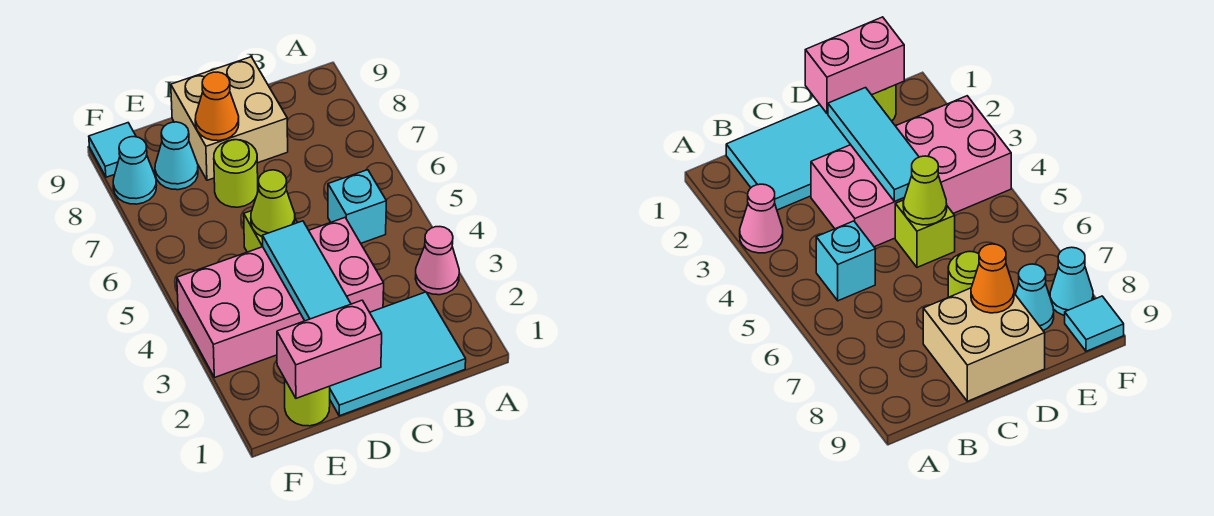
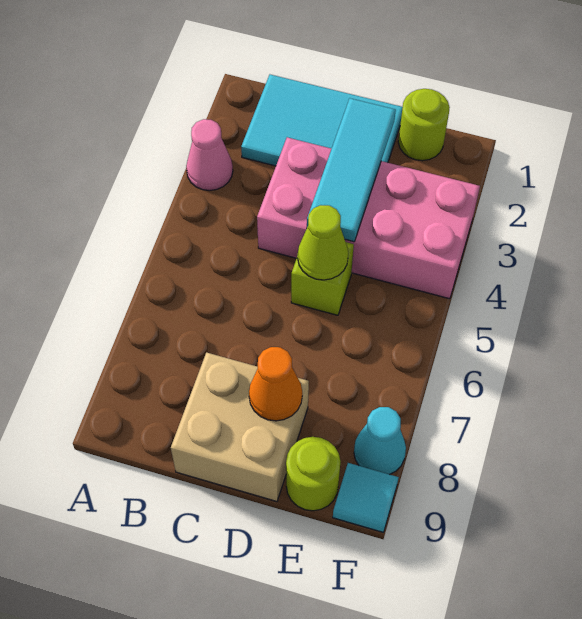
cyan 1x1 brick [328,170,386,243] -> none
pink 1x2 brick [277,300,382,398] -> none
lime 1x1 round brick [214,140,258,207] -> lime 1x1 round brick moved to [286,437,341,511]
cyan 1x1 cone [155,122,198,190] -> none

